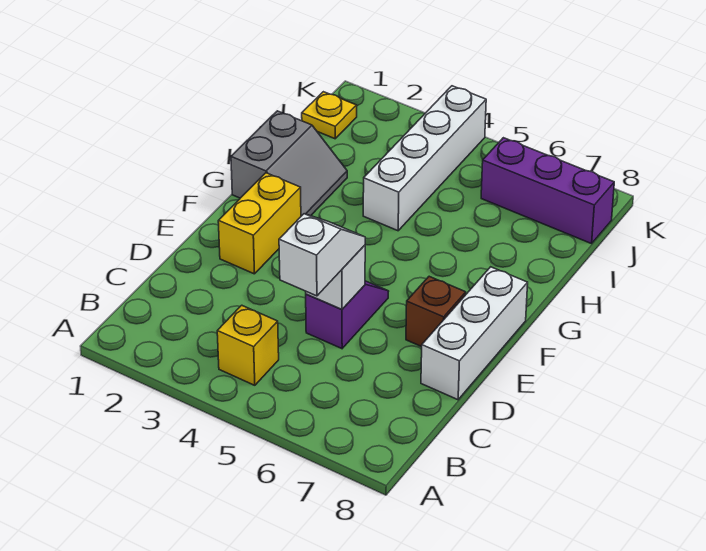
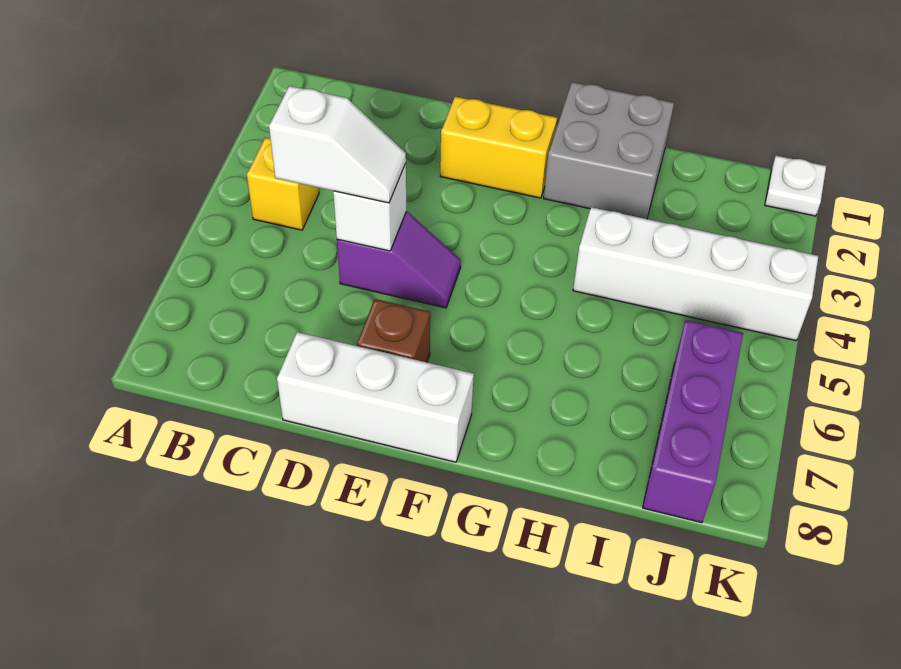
grey 2x2 slope [231,111,347,216] -> grey 2x2 brick [544,82,674,219]
yellow 1x1 plate [302,92,357,139] -> none
none -> white 1x1 plate [765,156,826,216]

